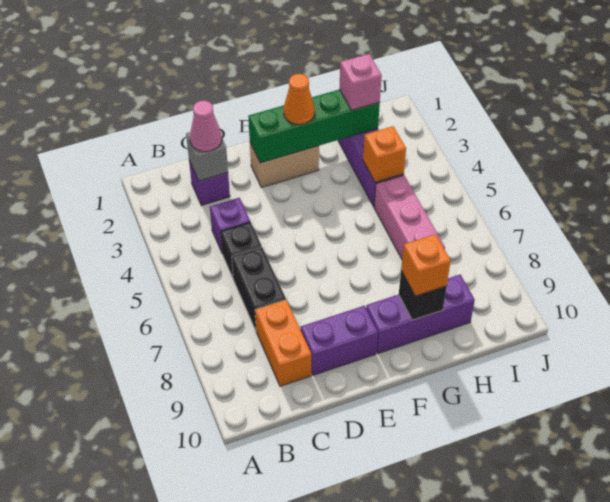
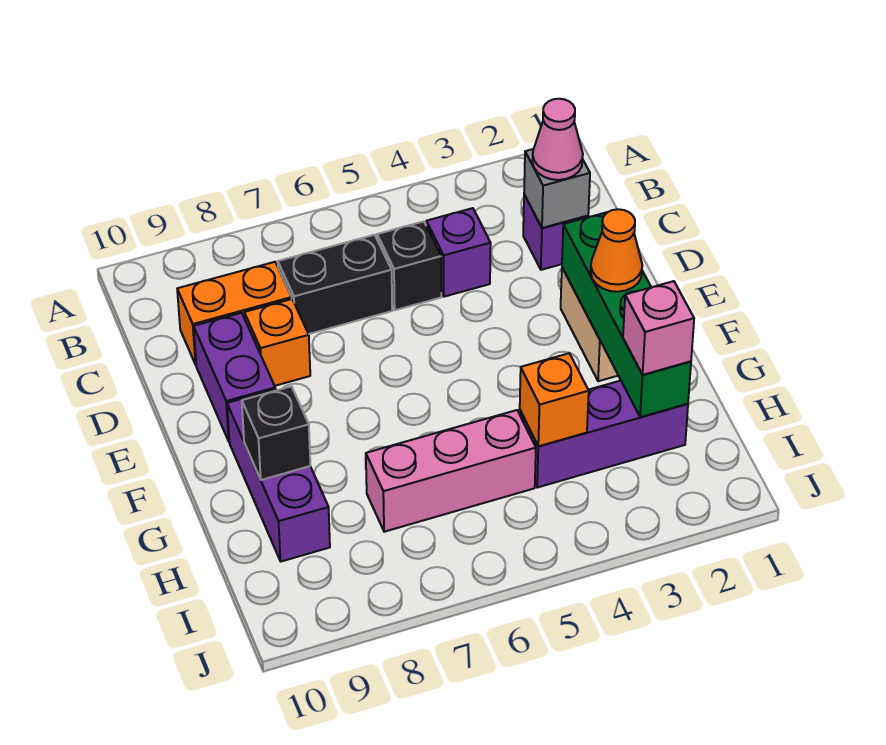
orange 1x1 brick [401,234,451,296] -> orange 1x1 brick moved to [244,299,310,386]

